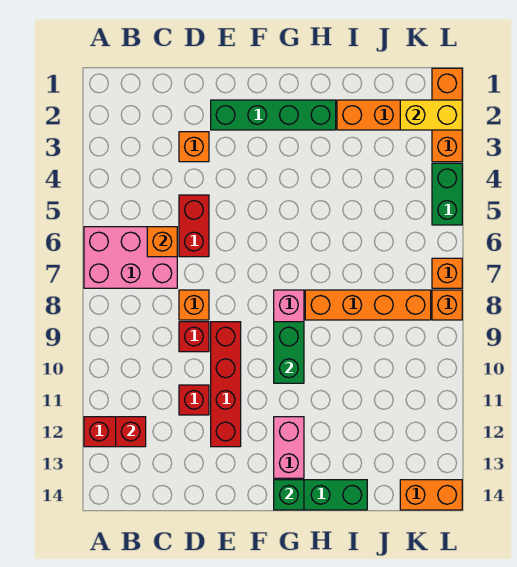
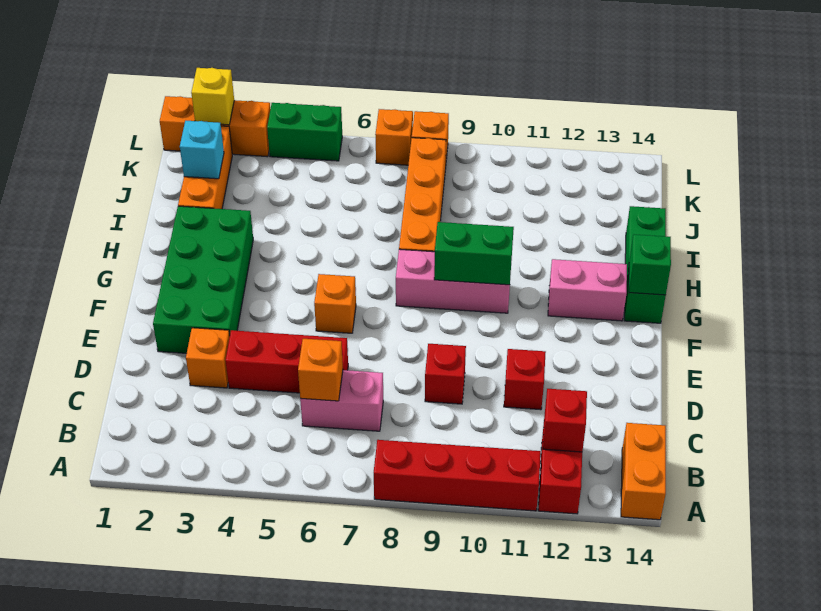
pink 2x3 brick [84,227,177,288] -> pink 1x2 brick [300,370,383,431]
red 1x2 brick [179,195,209,257] -> red 1x3 brick [226,330,348,393]
orange 1x1 brick [179,290,209,320] -> orange 1x1 brick moved to [314,274,356,333]
green 1x4 brick [211,100,336,130] -> green 2x4 brick [153,206,253,353]
red 1x4 brick [211,322,241,447] -> red 1x4 brick moved to [374,440,541,511]
none -> cyan 1x1 brick [180,121,224,179]
yellow 1x2 brick [400,100,462,130] -> yellow 1x1 brick [191,68,234,125]
orange 1x2 brick [400,480,462,510] -> orange 1x2 brick moved to [621,423,666,520]

